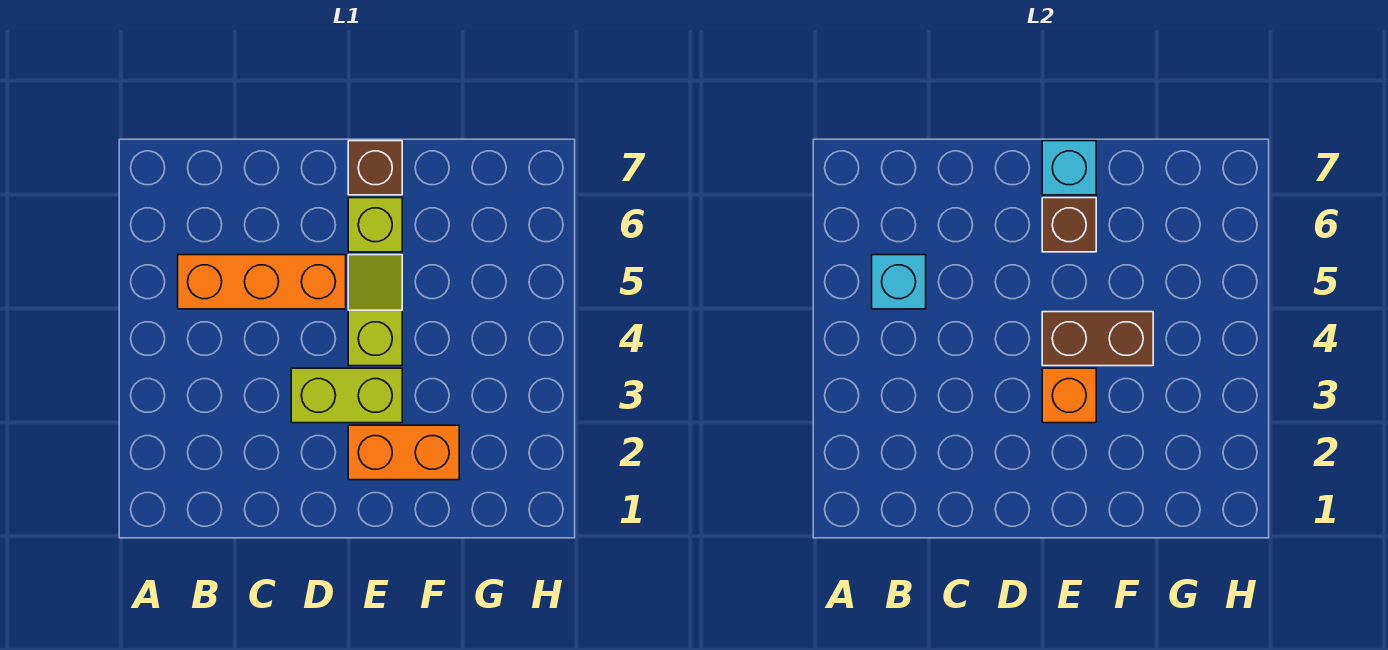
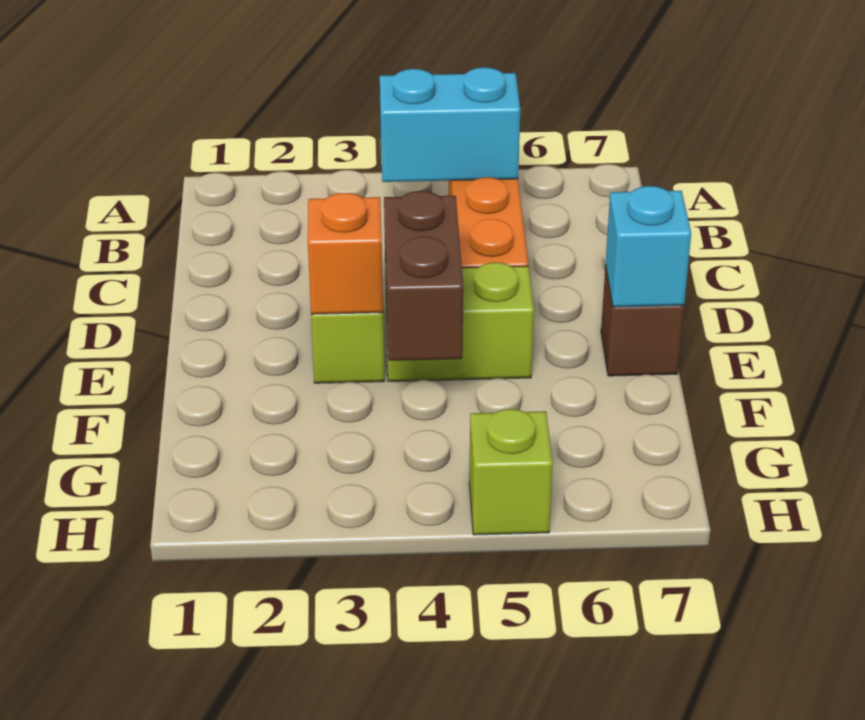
cyan 1x1 brick [872,255,926,309] -> cyan 1x2 brick [380,67,520,182]
orange 1x2 brick [348,425,459,480] -> none
lime 1x2 slope [348,255,402,366] -> lime 1x2 brick [385,262,534,381]
lime 1x1 brick [348,198,402,252] -> lime 1x1 brick moved to [469,409,553,535]
brown 1x1 brick [1042,198,1096,252] -> none

